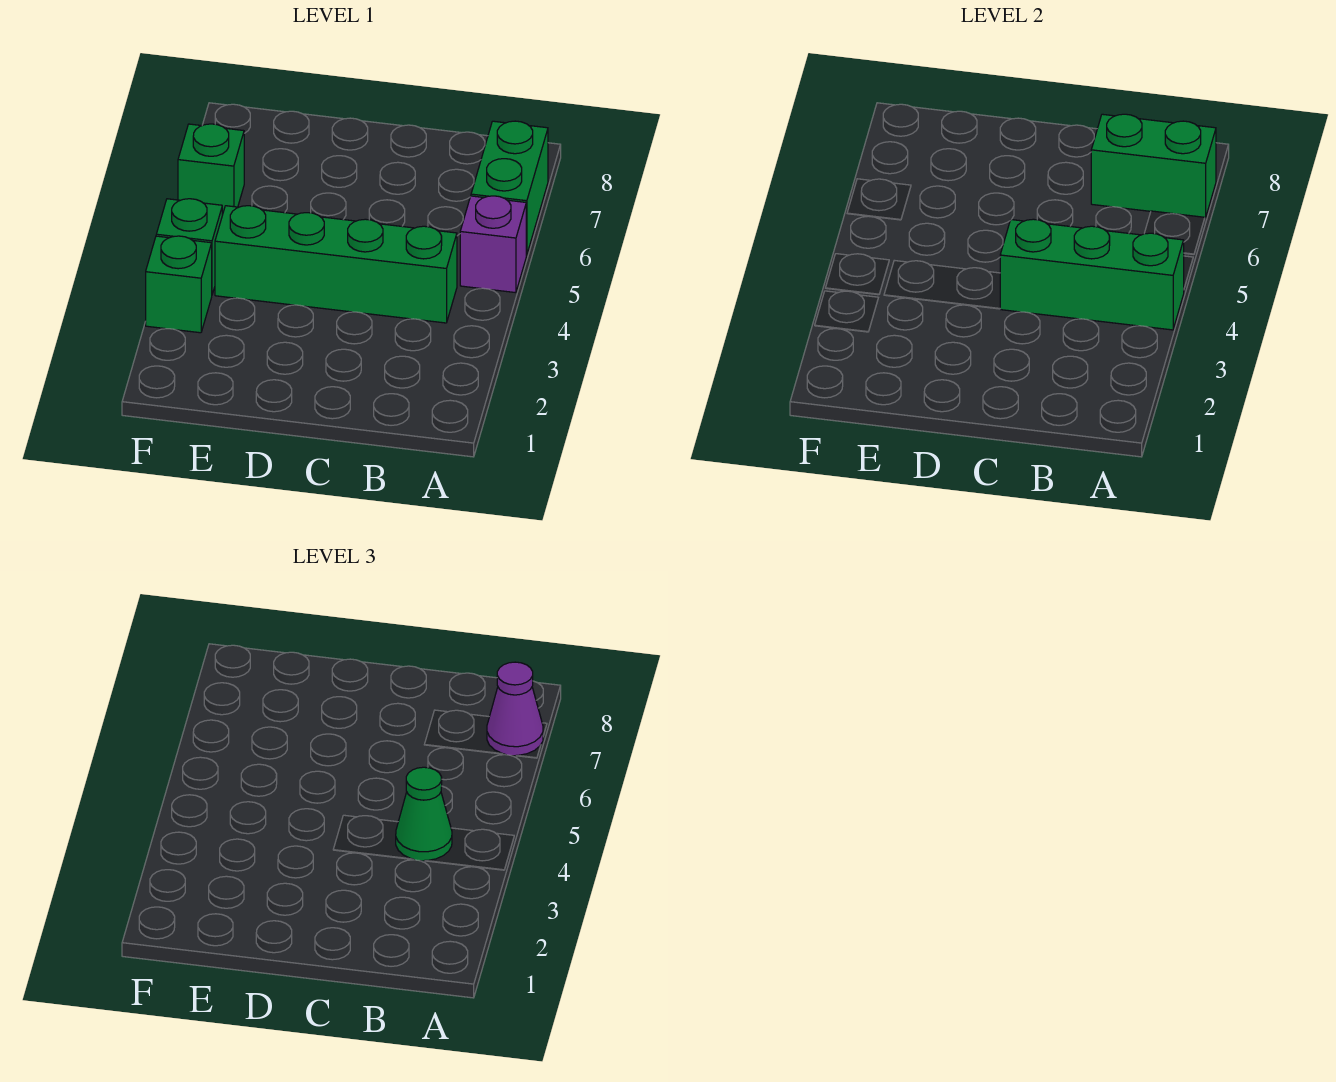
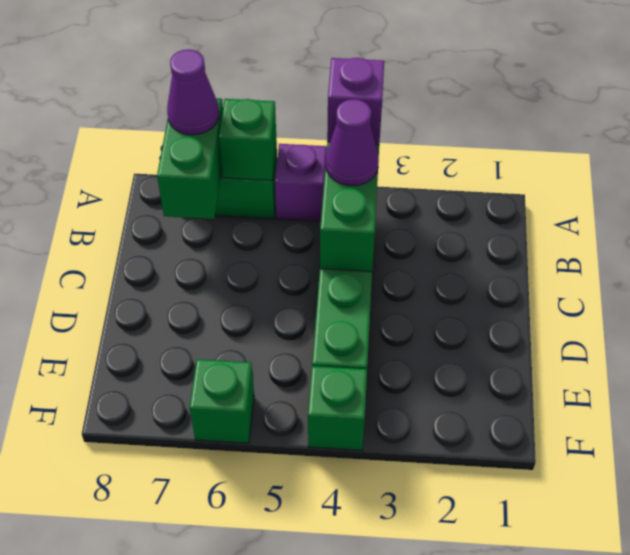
none -> purple 1x1 brick [327,58,384,145]
green 1x1 cone [396,767,452,861] -> purple 1x1 cone [326,99,379,186]
green 1x1 brick [146,236,212,333] -> green 1x1 brick moved to [219,99,277,181]

